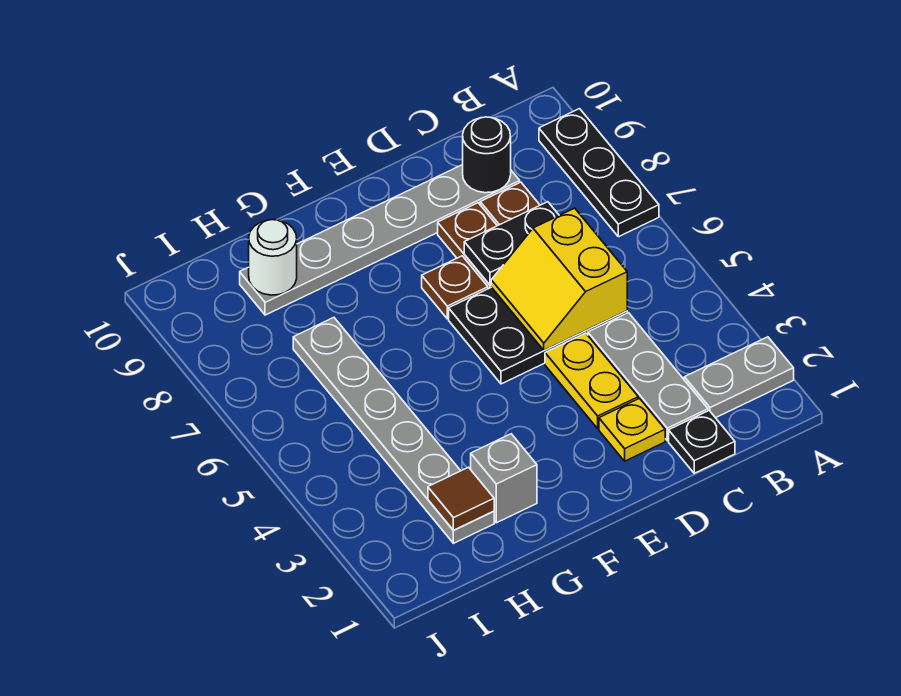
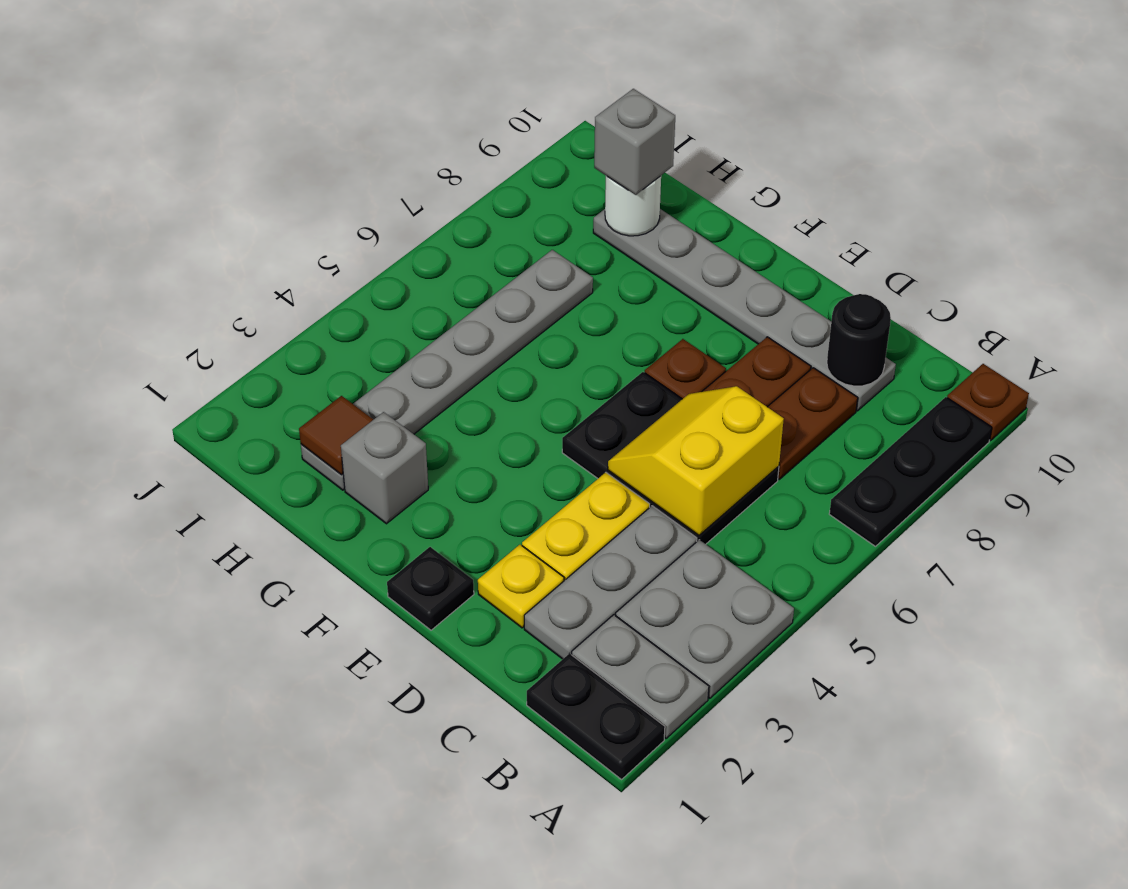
none -> grey 2x2 plate [616,540,794,698]
none -> brown 1x1 plate [947,364,1029,441]
black 1x1 plate [669,411,735,473] -> black 1x1 plate moved to [387,547,474,630]
black 1x2 plate [464,202,559,285] -> black 1x2 plate moved to [527,653,665,779]
none -> grey 1x1 brick [594,89,675,195]

